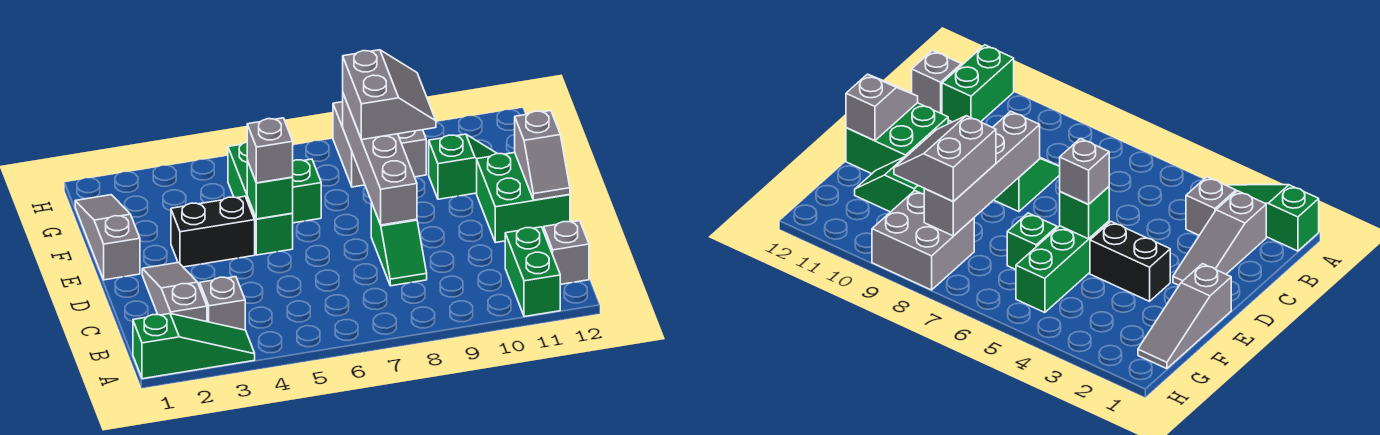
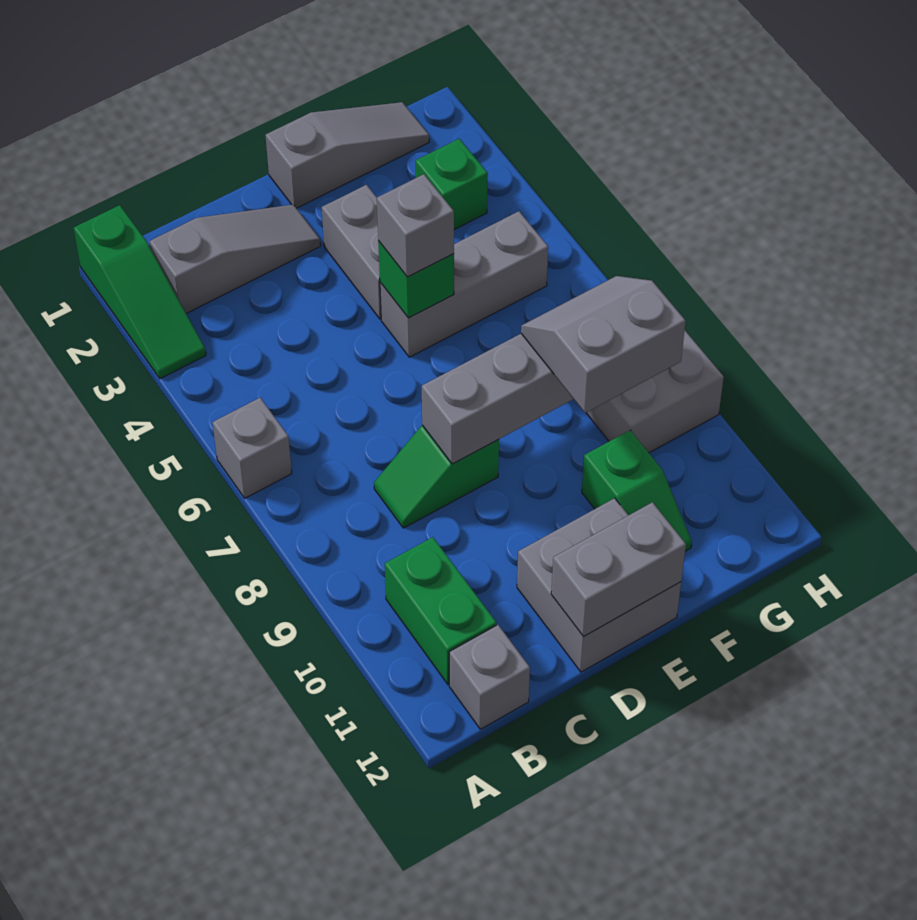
green 1x2 brick [505,227,560,317] -> green 1x2 brick turned to [385,537,497,684]
grey 1x1 brick [200,277,245,330] -> grey 1x1 brick moved to [213,398,292,498]
green 2x2 brick [477,153,570,243] -> grey 2x2 brick [517,498,681,672]
grey 1x2 slope [515,111,570,200] -> grey 1x2 brick [551,502,686,637]
black 1x2 brick [171,196,255,267] -> grey 1x2 brick [322,185,381,319]
green 1x3 brick [228,142,293,255] -> grey 1x3 brick [380,211,548,357]
green 1x1 brick [292,159,321,223] -> green 1x1 brick moved to [415,139,488,230]
grey 2x2 slope [343,50,436,140] -> grey 2x2 slope turned to [521,276,685,413]

